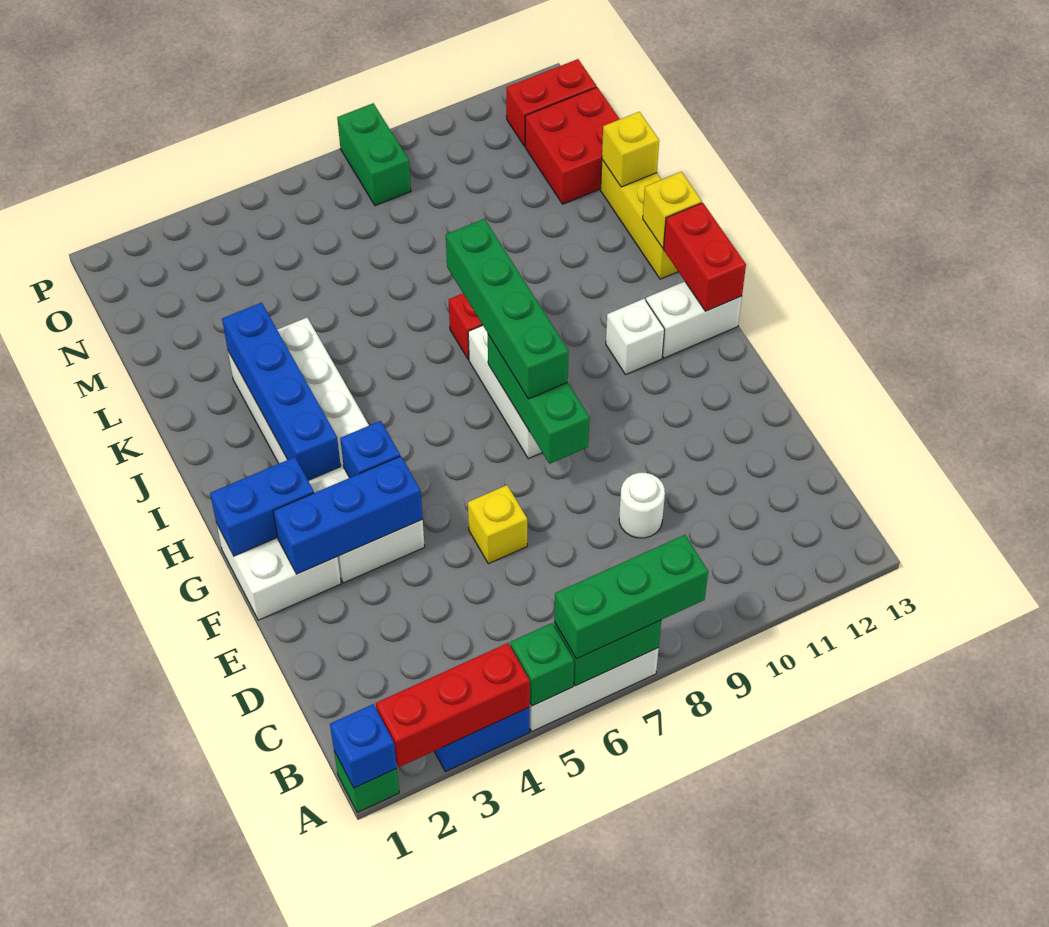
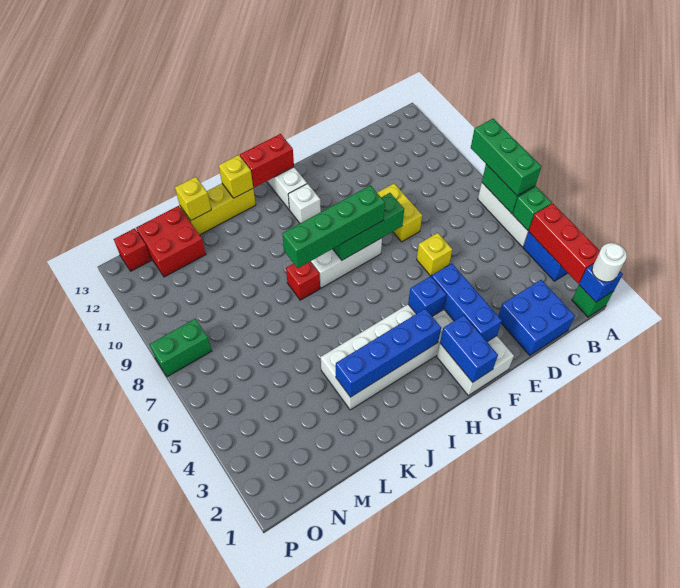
none -> blue 2x2 brick [498,280,575,355]
white 1x1 round brick [619,473,665,538] -> white 1x1 round brick moved to [592,243,627,282]
none -> yellow 1x2 brick [377,184,422,242]
red 1x2 brick [506,59,597,146] -> red 1x1 brick [114,228,151,271]

